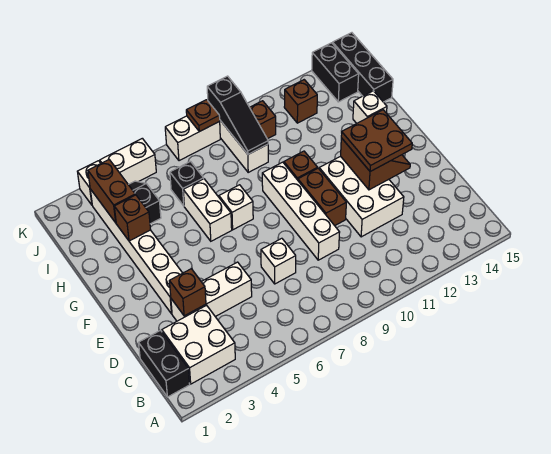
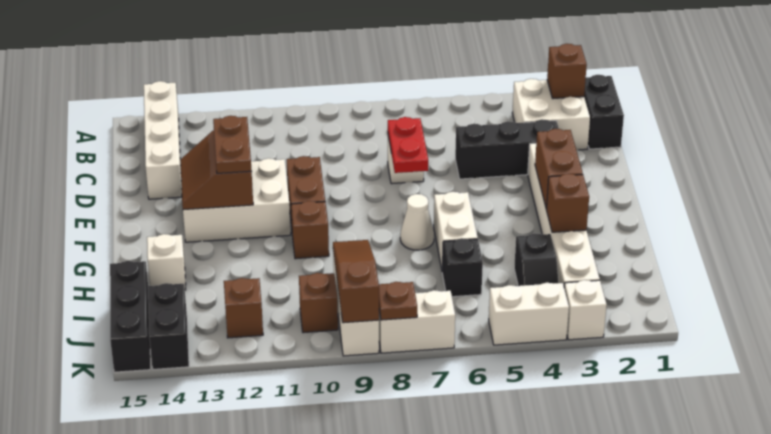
white 1x3 brick [171,262,252,321] -> black 1x3 brick [455,119,559,179]
brown 1x1 brick [169,269,206,316] -> brown 1x1 brick moved to [547,44,587,98]
none -> red 1x2 plate [388,117,428,173]
white 1x4 brick [262,162,340,260] -> white 1x4 brick moved to [144,81,182,199]
white 2x3 brick [319,156,404,237] -> white 2x3 brick turned to [183,158,291,242]
brown 2x2 plate [341,110,412,171] -> brown 1x2 plate [213,116,252,173]
white 1x1 brick [219,185,253,230] -> white 1x1 cone [400,194,434,250]
brown 1x2 brick [88,160,135,223] -> brown 1x2 brick moved to [535,129,583,209]
black 1x3 slope [207,76,268,154] -> brown 1x3 slope [333,240,379,323]

